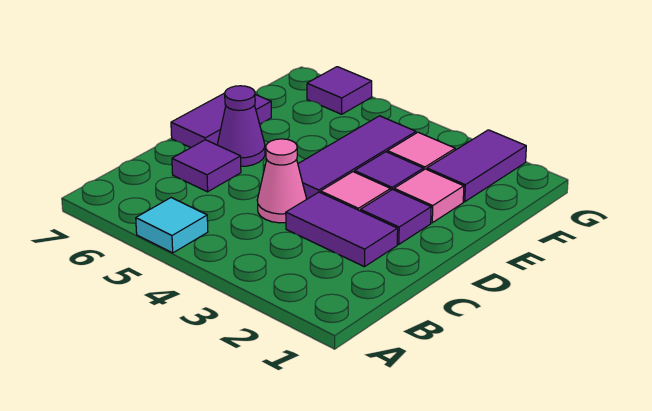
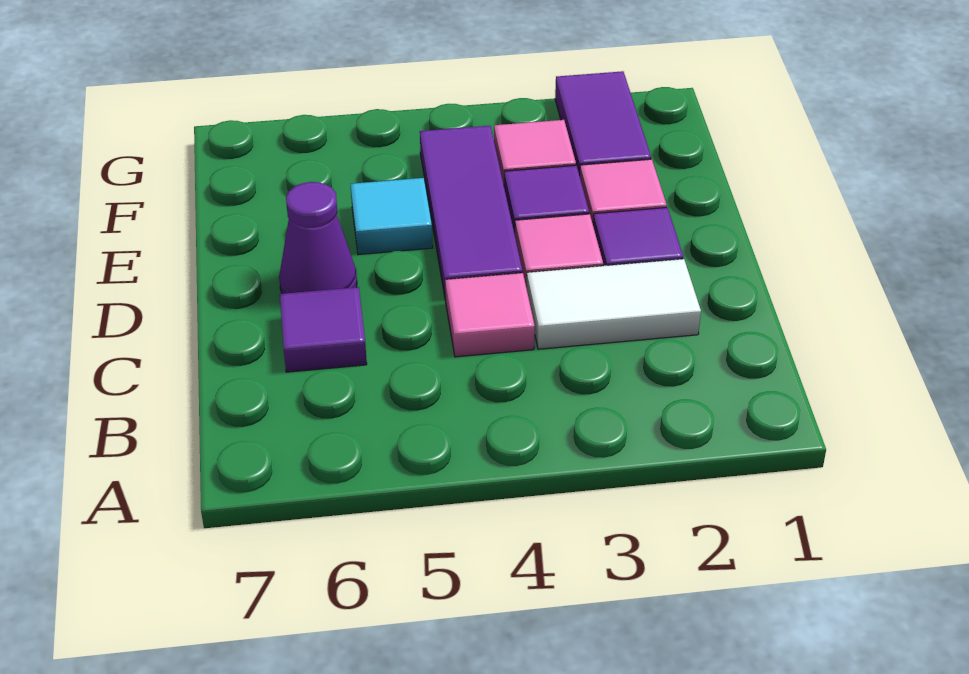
cyan 1x1 tile [136,198,208,253] -> cyan 1x1 tile moved to [351,178,433,255]
purple 1x2 tile [286,192,398,267] -> white 1x2 tile [527,259,701,349]
pink 1x1 cone [257,139,306,223] -> pink 1x1 tile [445,273,535,357]
purple 1x2 tile [171,93,271,148] -> none
purple 1x1 tile [307,67,372,114] -> none

